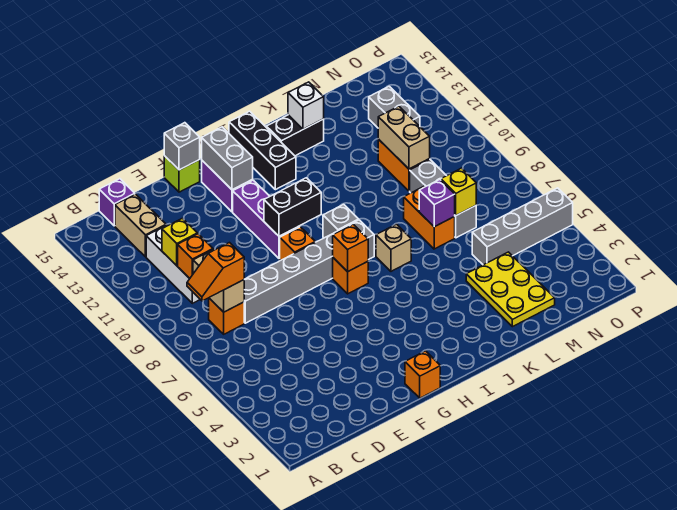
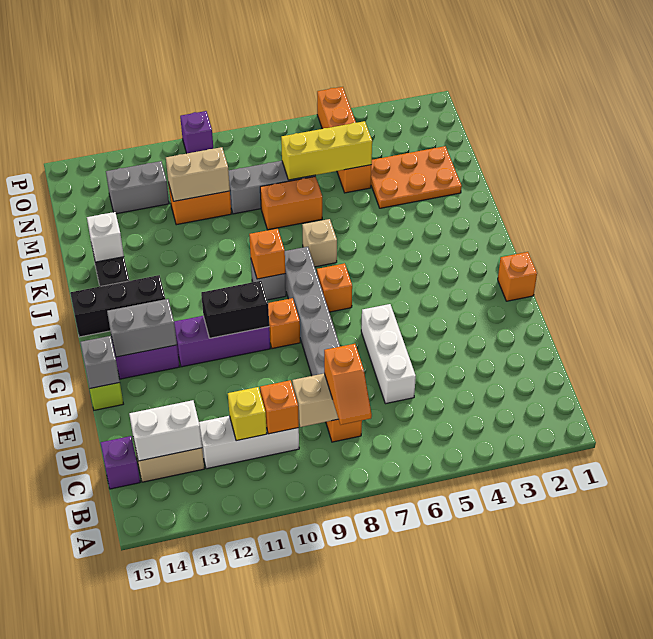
none -> white 1x2 brick [129,400,202,461]
none -> white 1x3 brick [361,304,416,404]
black 1x2 brick [264,178,321,236] -> black 1x2 brick turned to [201,281,269,338]
orange 1x1 brick [333,224,368,272] -> orange 1x1 brick moved to [249,228,285,279]
yellow 2x3 plate [466,252,555,327] -> orange 2x3 plate [371,146,462,208]
purple 1x1 brick [419,180,455,227] -> purple 1x1 brick moved to [180,111,213,154]
grey 1x4 brick [472,188,573,265] -> orange 1x4 brick [317,87,371,193]
yellow 1x1 brick [441,168,476,215] -> yellow 1x3 brick [281,121,372,180]

